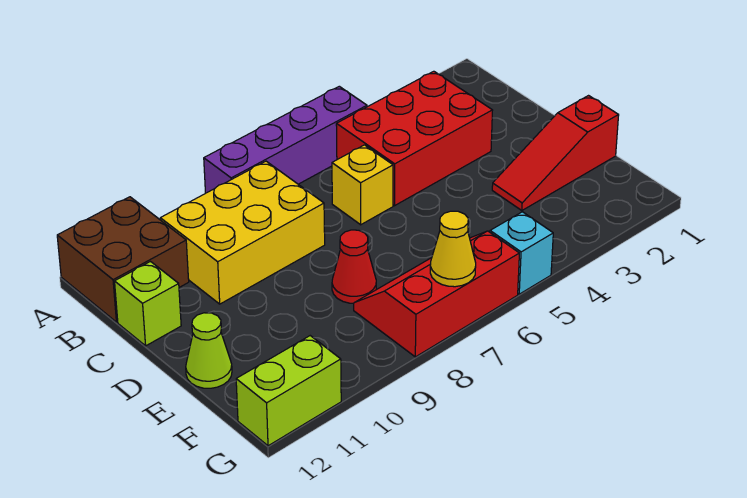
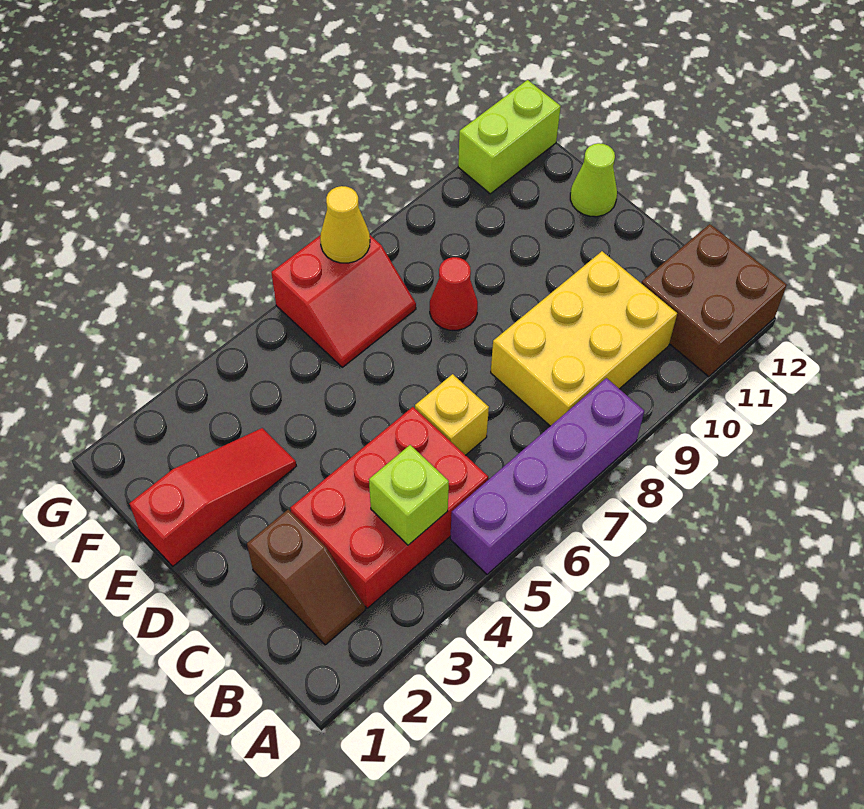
none -> brown 1x2 slope [247,509,365,645]
lime 1x1 brick [115,262,181,346] -> lime 1x1 brick moved to [369,445,449,545]
red 2x3 slope [354,231,519,357] -> red 2x2 slope [271,235,416,367]
cyan 1x1 brick [490,212,553,294] -> none

